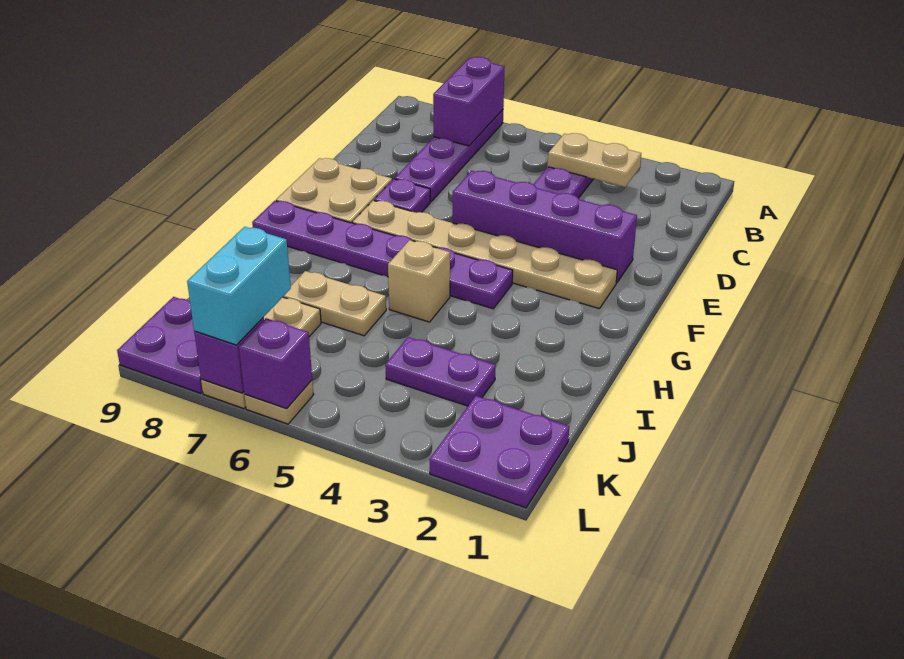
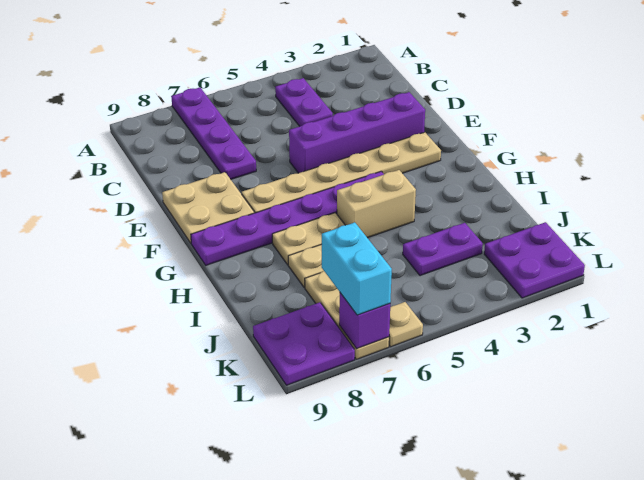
purple 1x2 brick [433,57,504,146] -> none
tan 1x2 plate [548,133,641,187] -> tan 1x2 plate moved to [272,213,345,265]
purple 1x1 plate [374,179,430,213] -> none
tan 1x1 brick [388,240,450,322] -> tan 1x2 brick [337,170,416,238]
purple 1x1 brick [239,318,312,409] -> none

